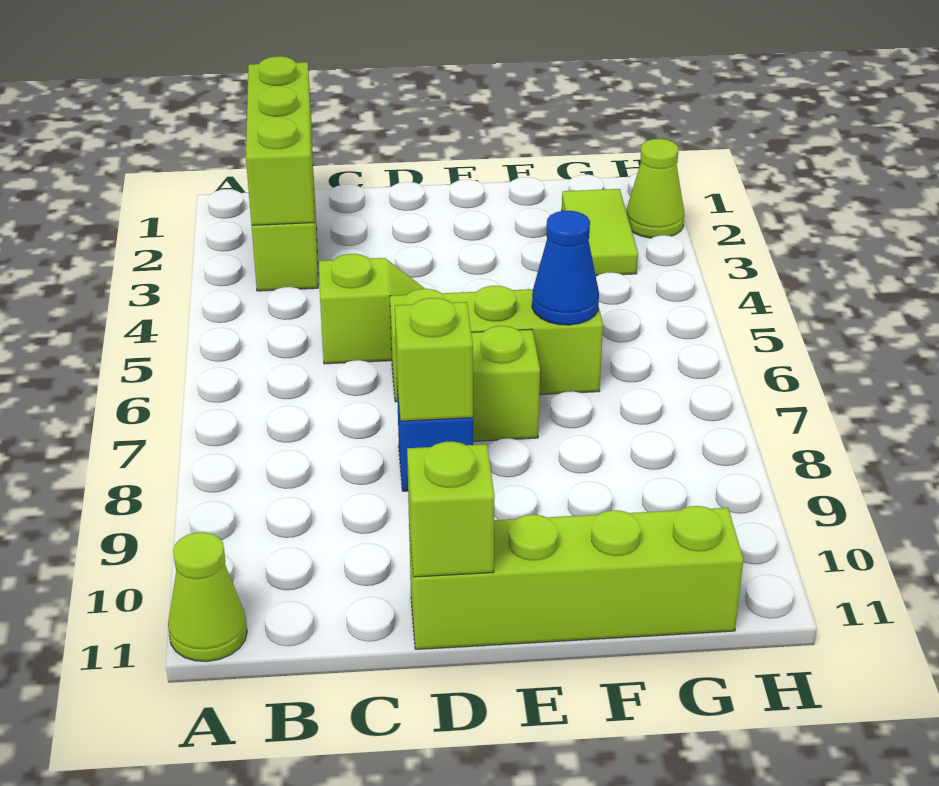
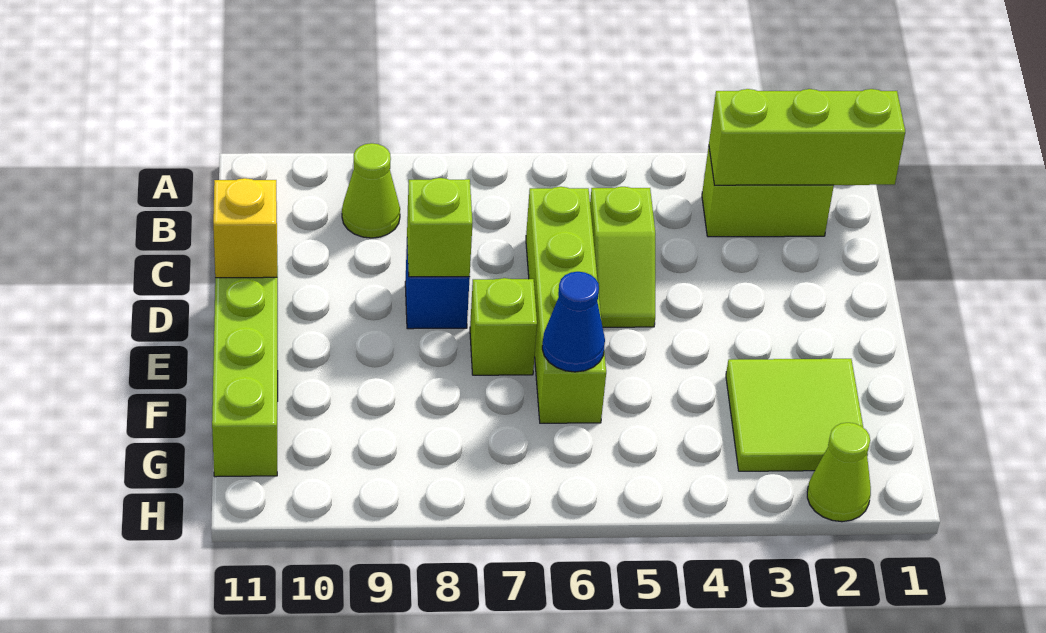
lime 1x1 cone [168,532,247,661] -> lime 1x1 cone moved to [342,143,400,238]
lime 1x3 brick [390,286,603,402] -> lime 1x4 brick [526,187,606,423]
lime 1x1 brick [407,441,495,577] -> yellow 1x1 brick [213,178,277,278]
lime 1x2 tile [562,189,638,276] -> lime 2x2 tile [726,359,868,471]

